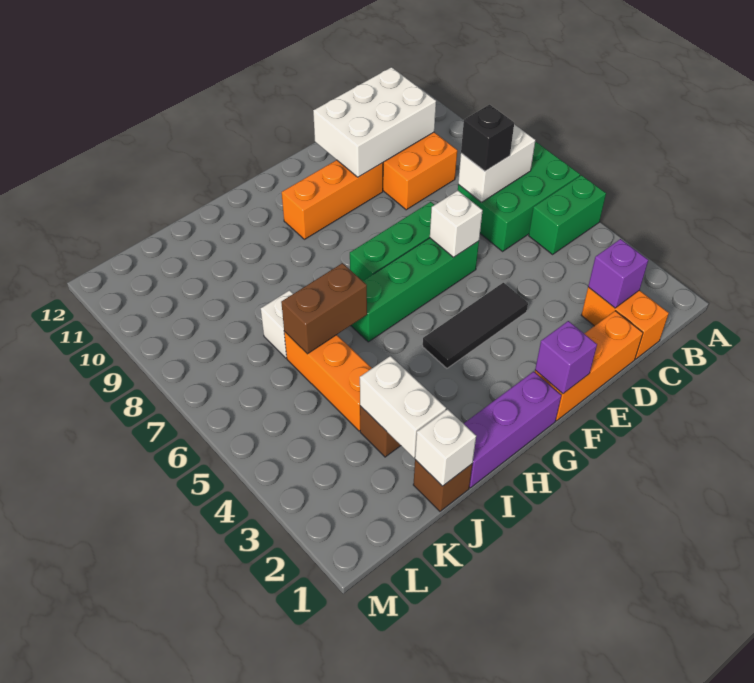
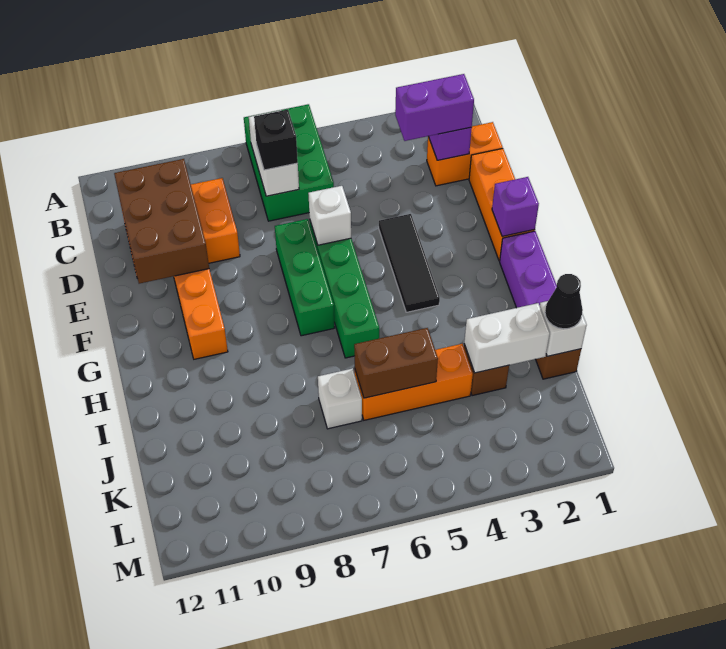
green 1x2 brick [529,175,606,254] -> none
none -> purple 1x2 brick [395,74,474,141]
white 2x3 brick [313,67,436,177] -> brown 2x3 brick [114,159,209,284]
brown 1x2 brick [281,263,367,354] -> brown 1x2 brick turned to [354,328,438,398]
none -> black 1x1 cone [545,274,583,329]

